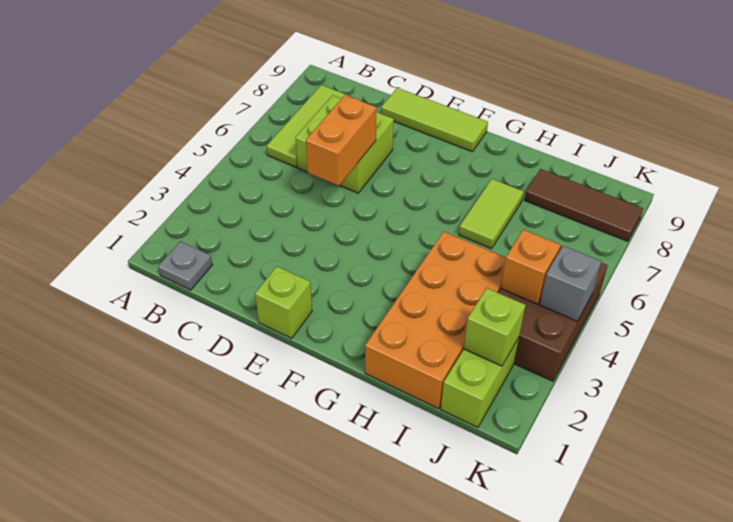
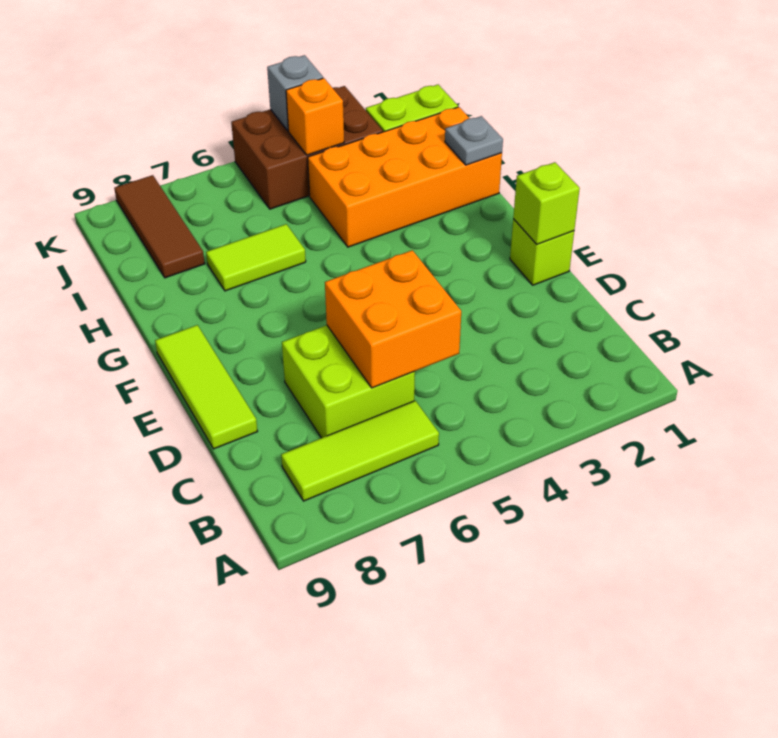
grey 1x1 plate [158,241,212,290] -> grey 1x1 plate moved to [445,116,503,165]
orange 1x2 brick [306,95,376,186] -> orange 2x2 brick [325,250,461,388]
lime 1x1 brick [464,288,526,366] -> lime 1x1 brick moved to [513,162,580,244]

